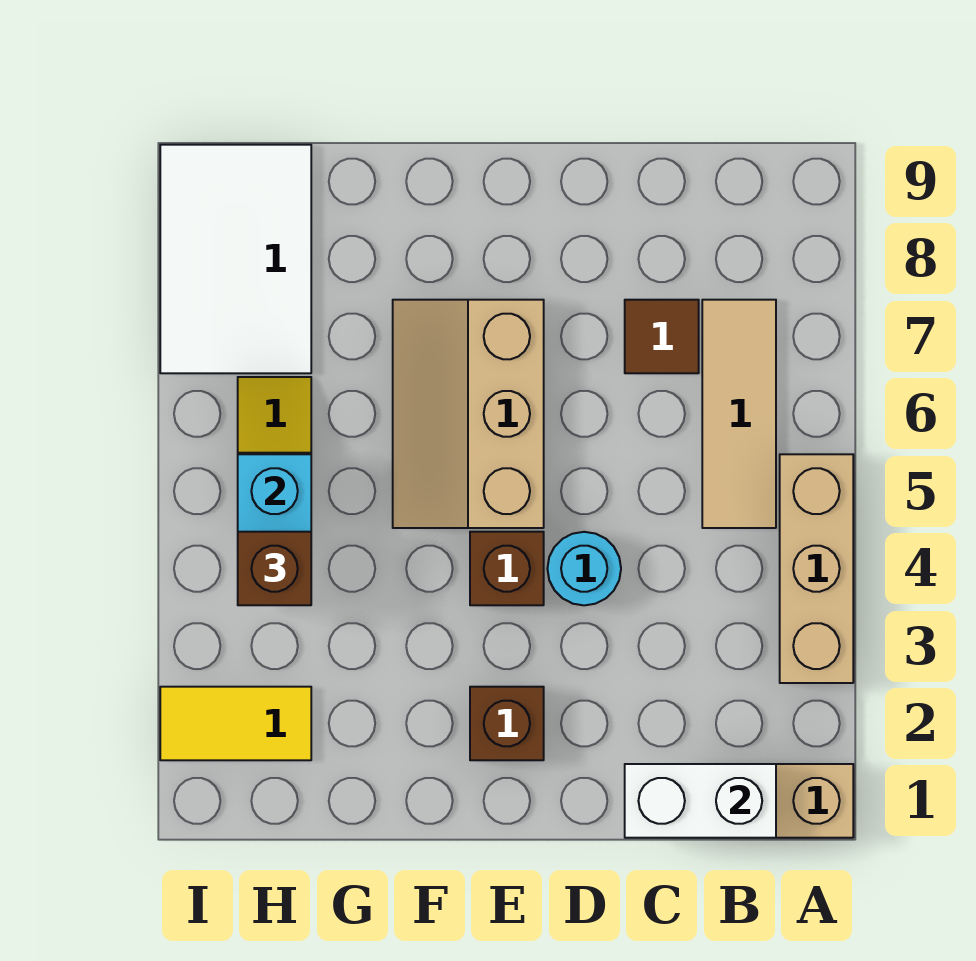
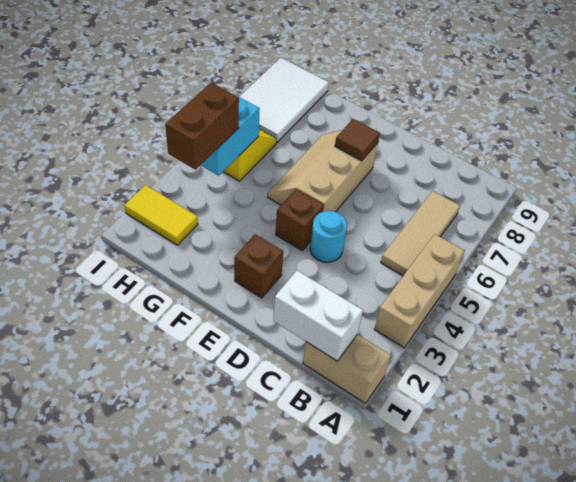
brown 1x1 tile [625,300,699,373] -> brown 1x1 tile moved to [335,119,380,161]
brown 1x1 brick [238,532,311,605] -> brown 1x2 brick [165,83,239,170]

